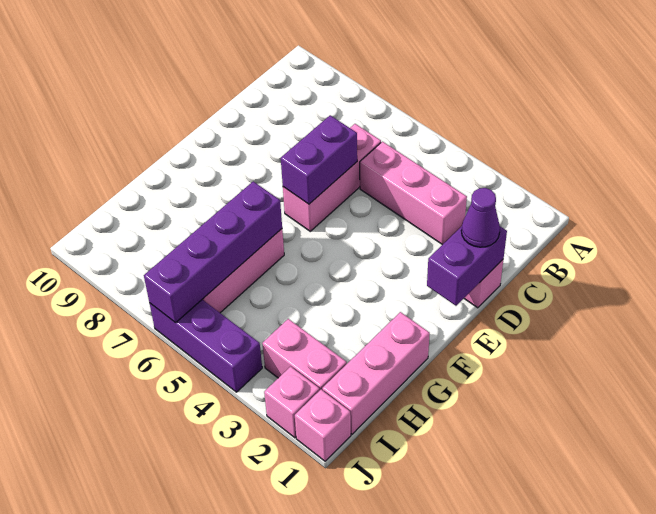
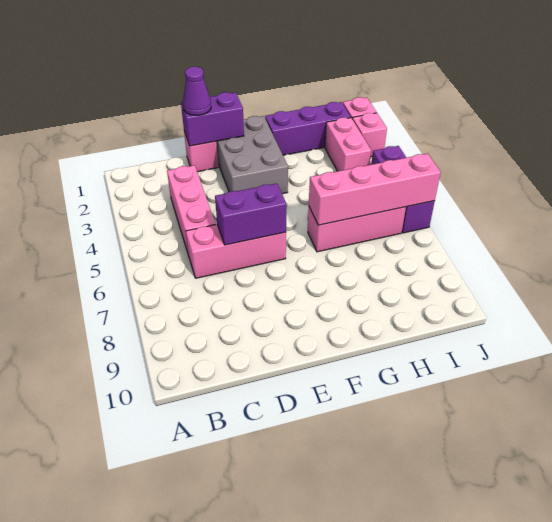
none -> grey 2x3 brick [216,116,288,194]
pink 1x3 brick [322,312,430,434] -> purple 1x3 brick [265,102,351,155]
purple 1x4 brick [144,181,282,323] -> pink 1x4 brick [309,154,441,225]

